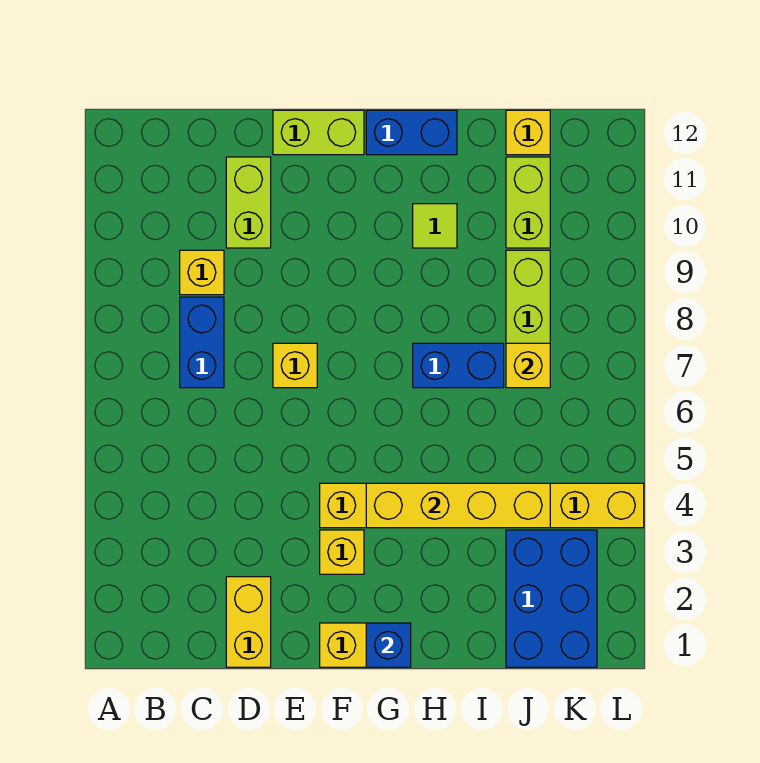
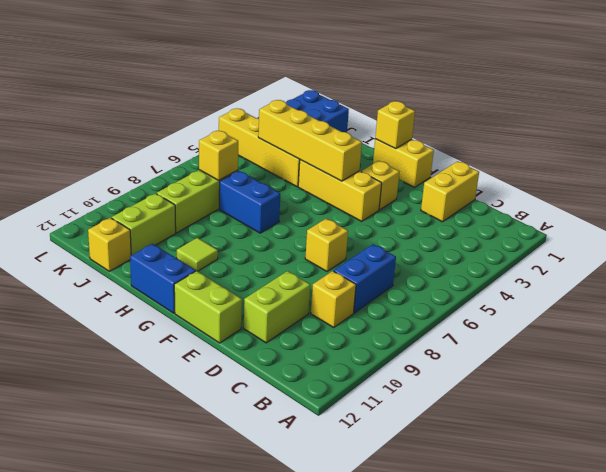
blue 1x1 brick [366,623,411,667] -> yellow 1x1 brick [375,101,415,149]

